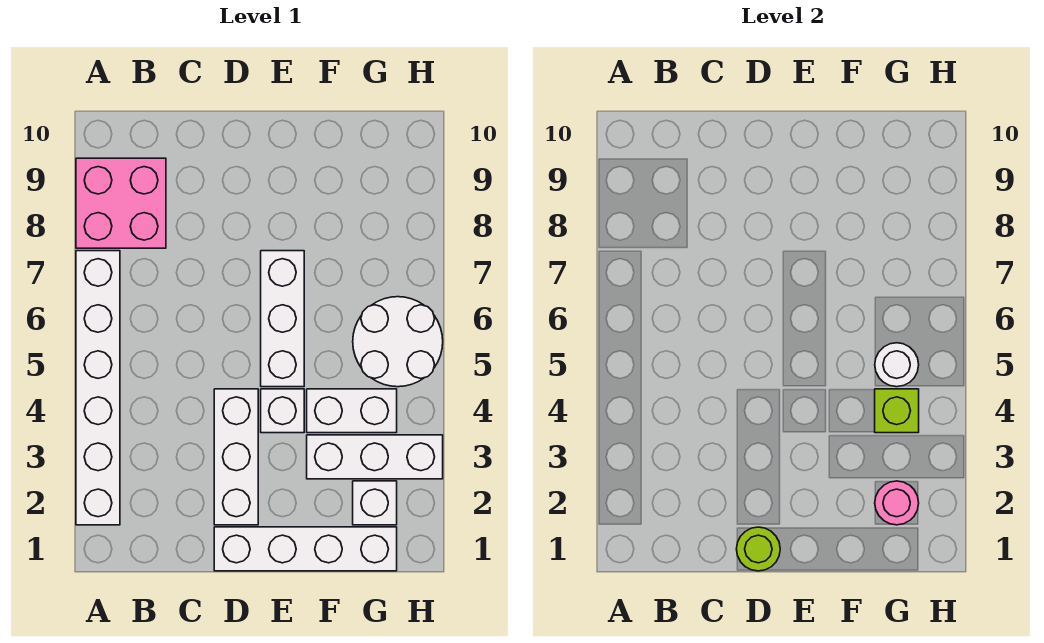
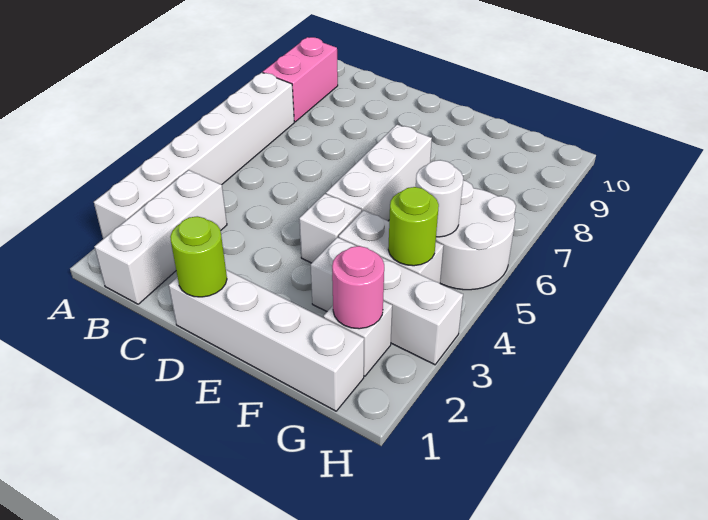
pink 2x2 brick [76,158,166,248] -> pink 1x2 brick [263,37,338,122]
white 1x3 brick [214,389,258,525] -> white 1x3 brick moved to [94,170,227,304]
lime 1x1 brick [875,389,919,433] -> lime 1x1 round brick [388,187,439,266]

